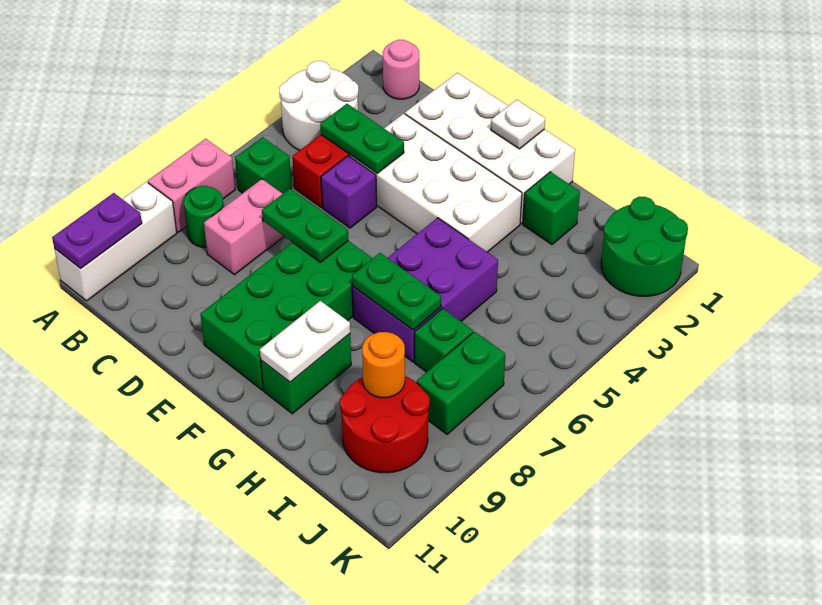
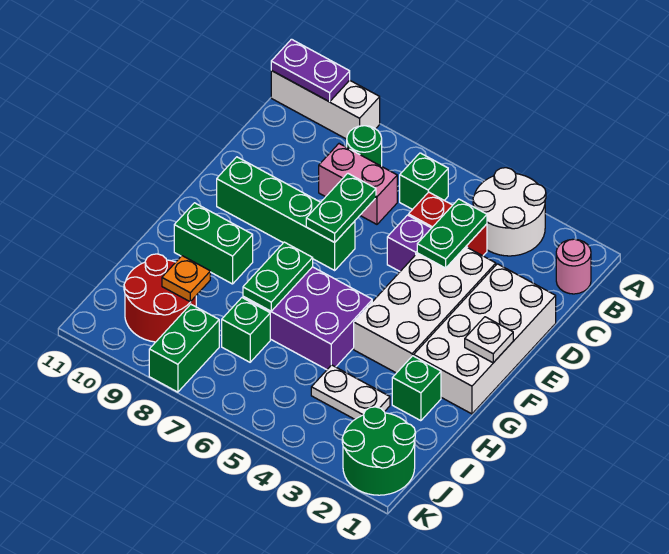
pink 1x2 brick [148,139,235,232] -> none
green 2x4 brick [200,241,373,390] -> green 1x4 brick [217,157,355,270]
white 1x2 plate [260,301,350,382] -> white 1x2 plate moved to [311,365,390,419]
orange 1x1 round brick [362,332,405,398] -> orange 1x1 plate [162,256,210,302]
green 1x2 brick [417,332,505,434] -> green 1x2 brick turned to [149,304,219,392]

